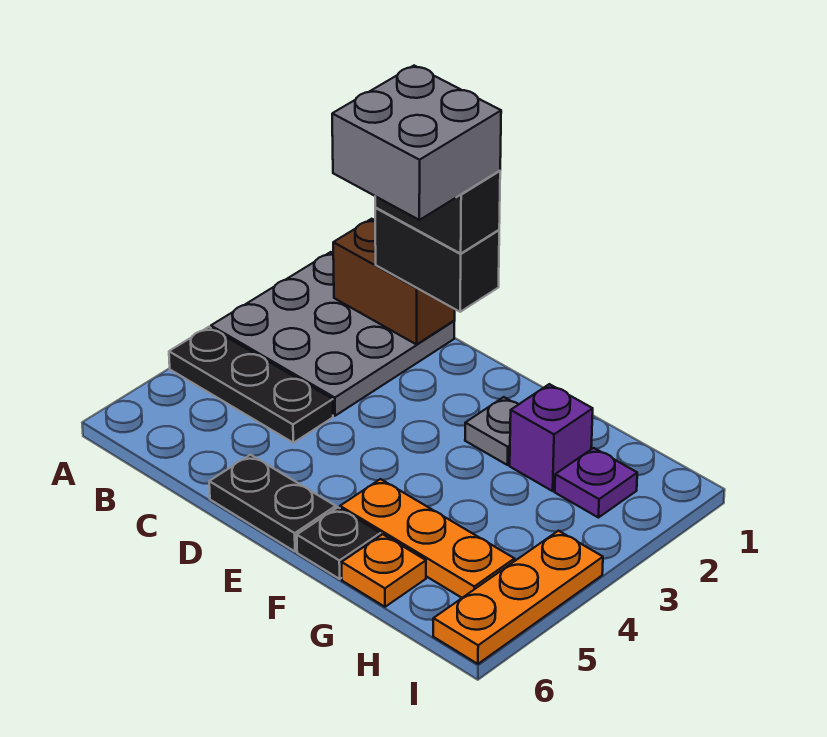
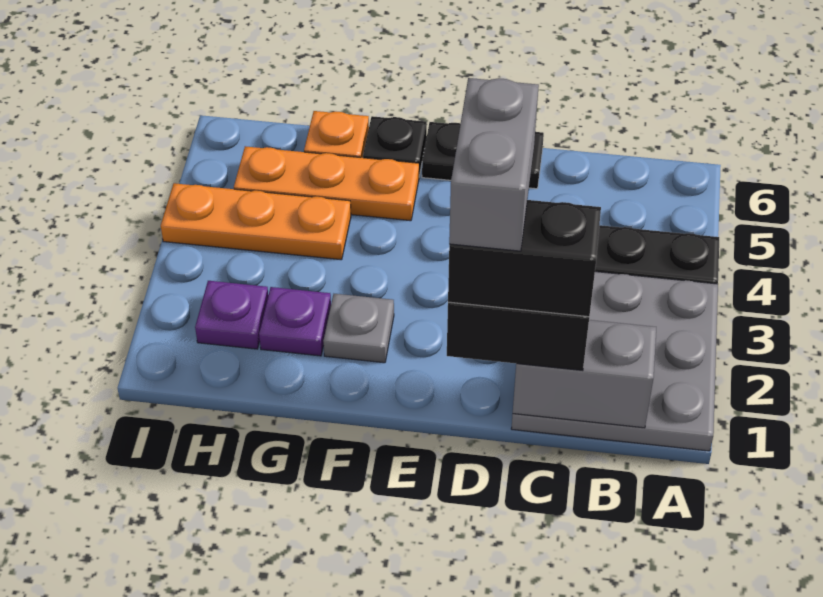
brown 1x2 brick [333,219,455,344] -> grey 1x2 brick [513,320,656,428]
grey 2x2 brick [332,66,501,220] -> grey 1x2 brick [449,78,539,251]
purple 1x1 brick [510,384,593,491] -> purple 1x1 plate [259,287,331,356]
orange 1x3 plate [433,531,603,664] -> orange 1x3 plate turned to [161,183,351,260]

